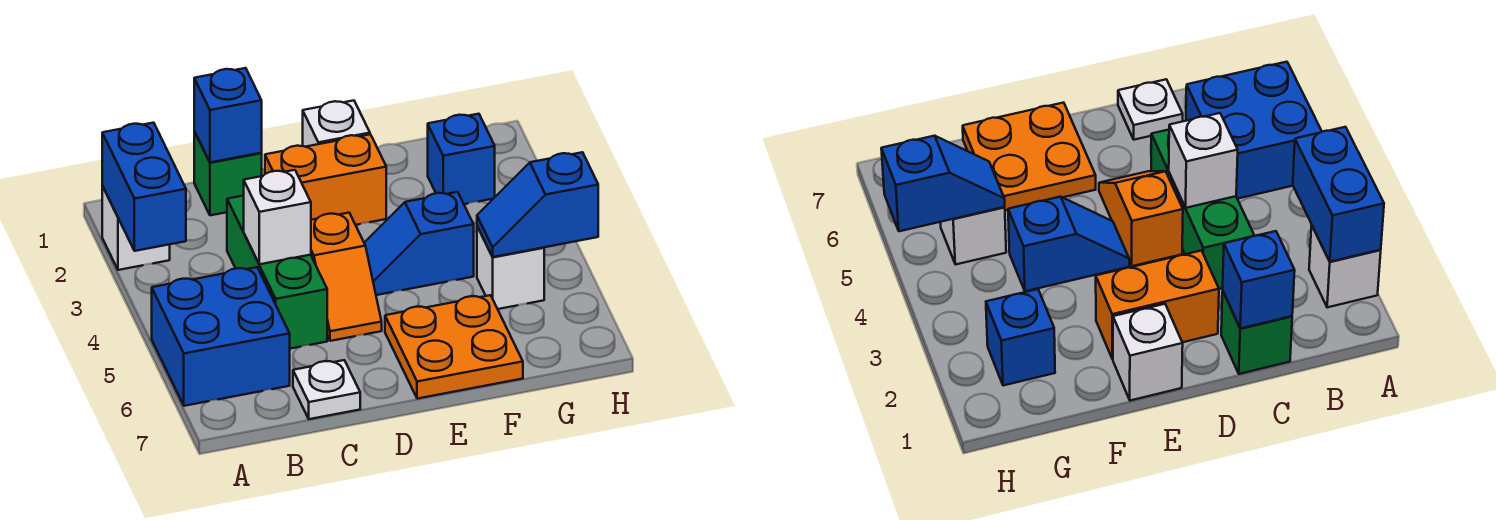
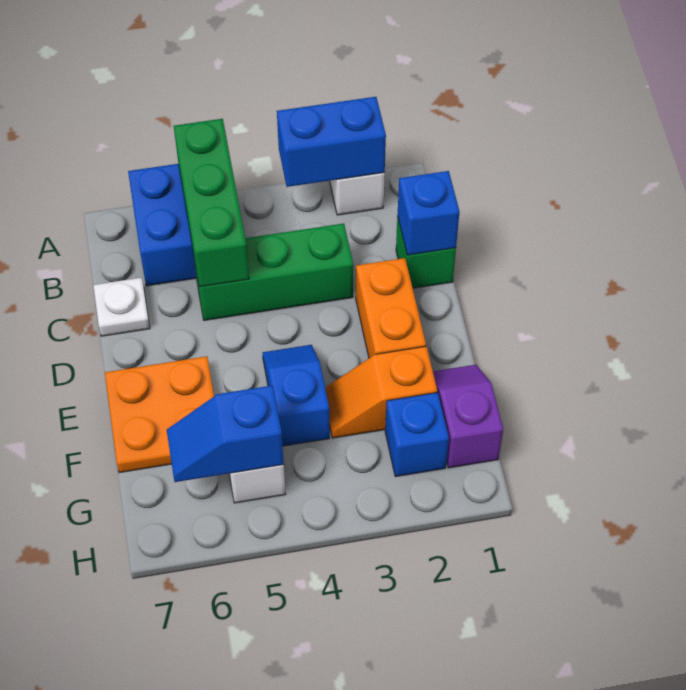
none -> green 1x3 brick [174,119,249,287]
white 1x1 brick [244,170,311,264] -> none
orange 1x2 slope [311,213,382,341] -> orange 1x2 slope moved to [325,346,437,438]
white 1x1 brick [303,100,370,147] -> none
none -> purple 1x2 slope [433,365,503,468]
blue 1x2 slope [477,152,598,257] -> blue 1x2 slope turned to [167,385,284,482]

